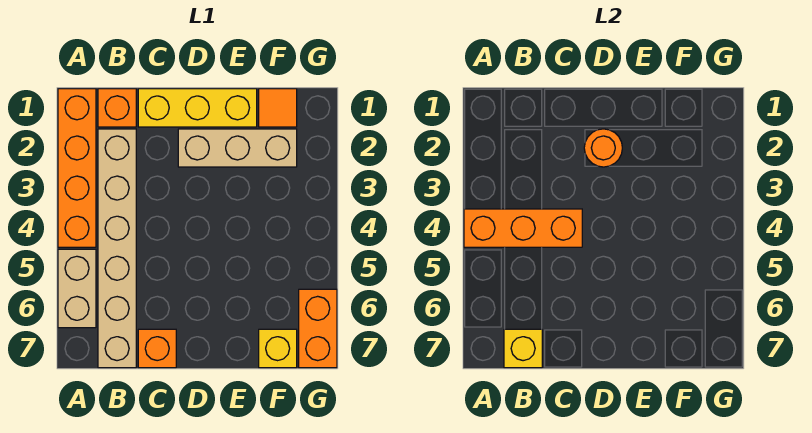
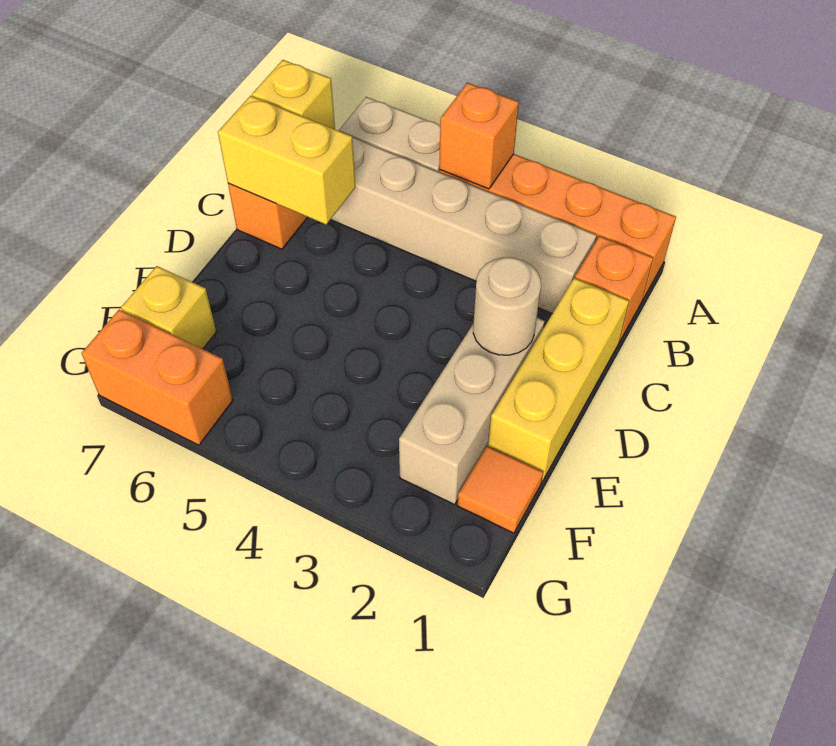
orange 1x3 brick [464,209,582,247] -> orange 1x1 brick [439,83,519,189]
none -> yellow 1x2 brick [218,96,355,224]
orange 1x1 round brick [584,129,622,167] -> tan 1x1 round brick [473,257,541,355]

